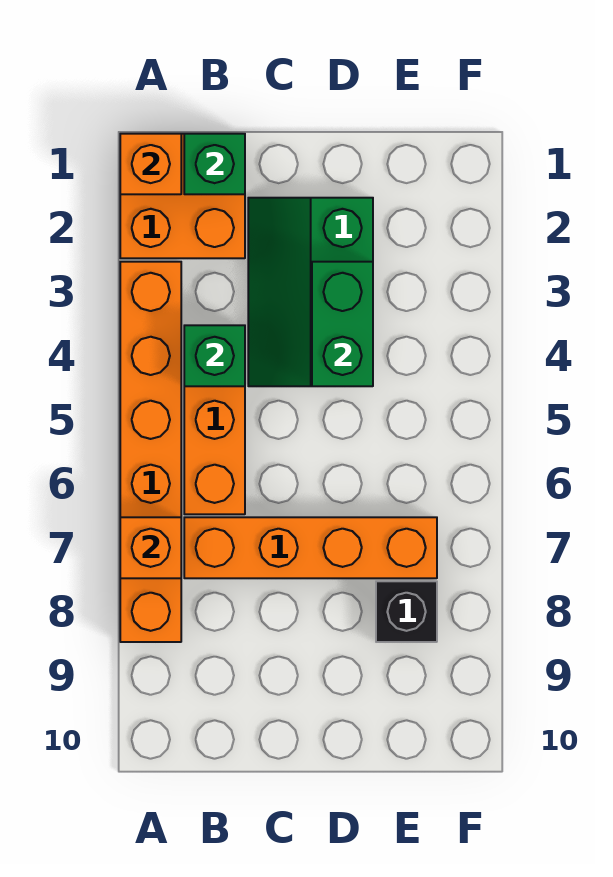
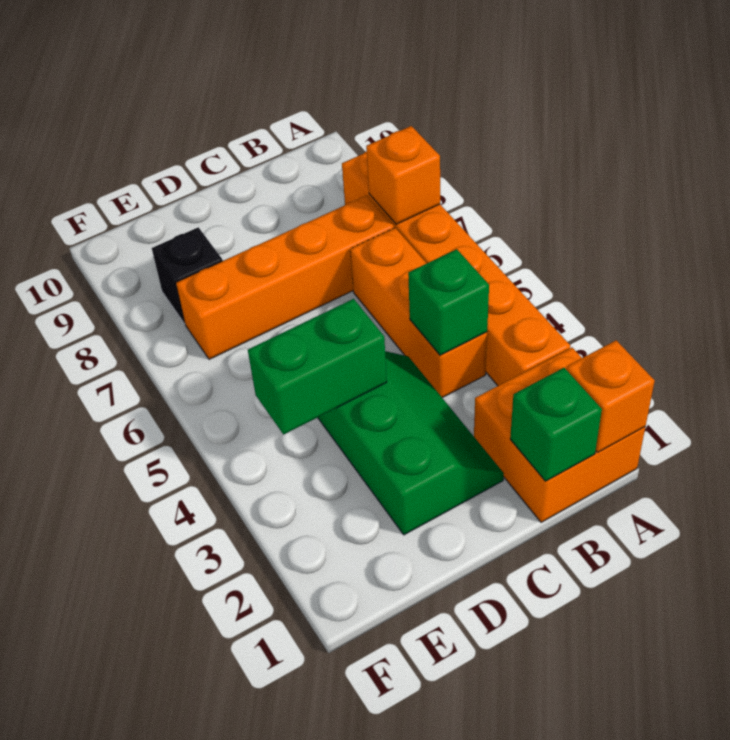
green 1x2 brick [312,262,373,386] -> green 1x2 brick turned to [248,299,387,435]

